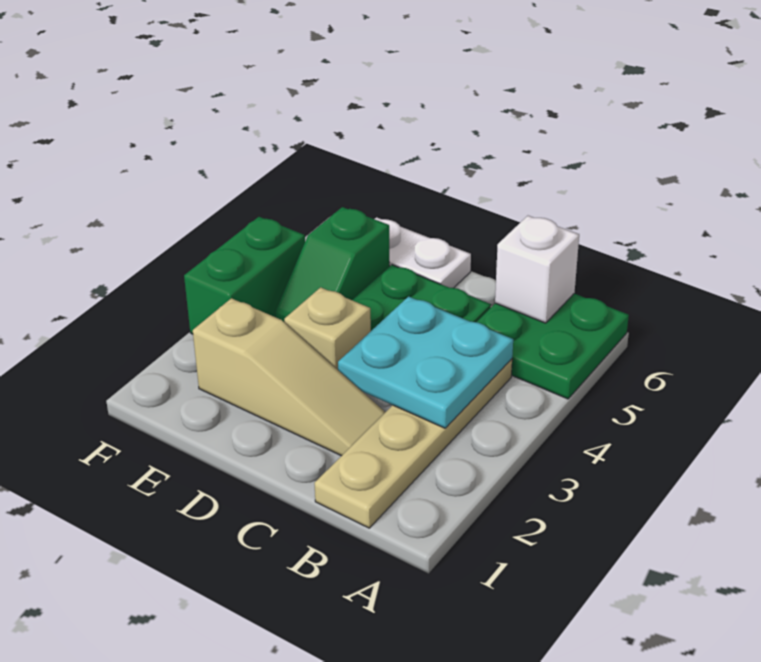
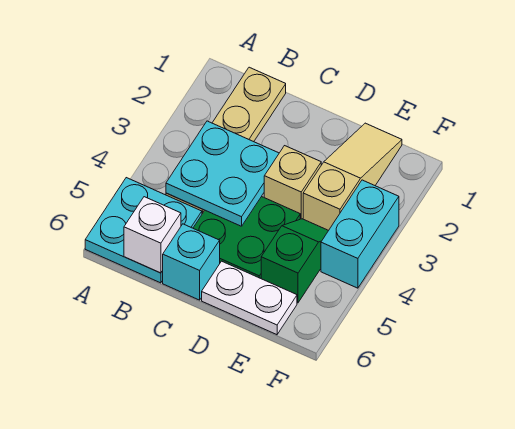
green 2x2 plate [477,294,629,399] -> cyan 2x2 plate [85,178,202,283]
tan 1x3 slope [193,298,385,456] -> tan 1x3 slope turned to [303,123,402,230]
none -> cyan 1x1 brick [163,224,220,300]
green 1x2 brick [184,217,305,334] -> cyan 1x2 brick [321,180,399,288]

